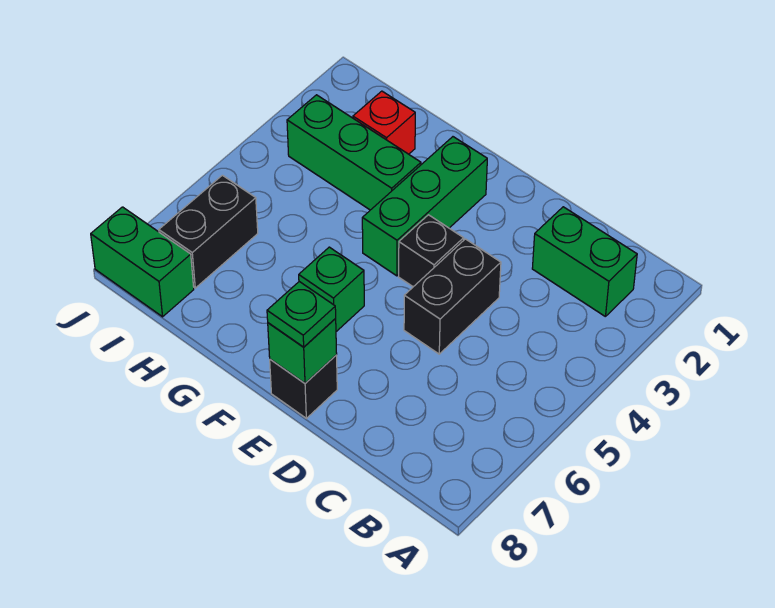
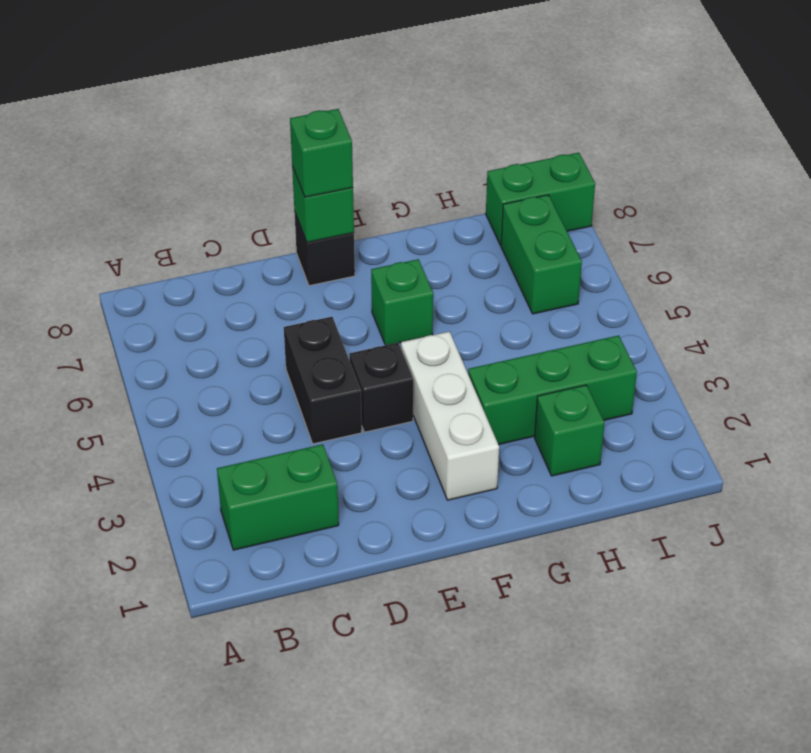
green 1x1 plate [267,282,336,347] -> green 1x1 brick [290,109,353,197]
green 1x3 brick [362,137,487,276] -> white 1x3 brick [401,332,499,500]
red 1x1 brick [353,91,415,154] -> green 1x1 brick [535,385,604,476]
black 1x2 brick [159,175,258,288] -> green 1x2 brick [501,195,582,314]

